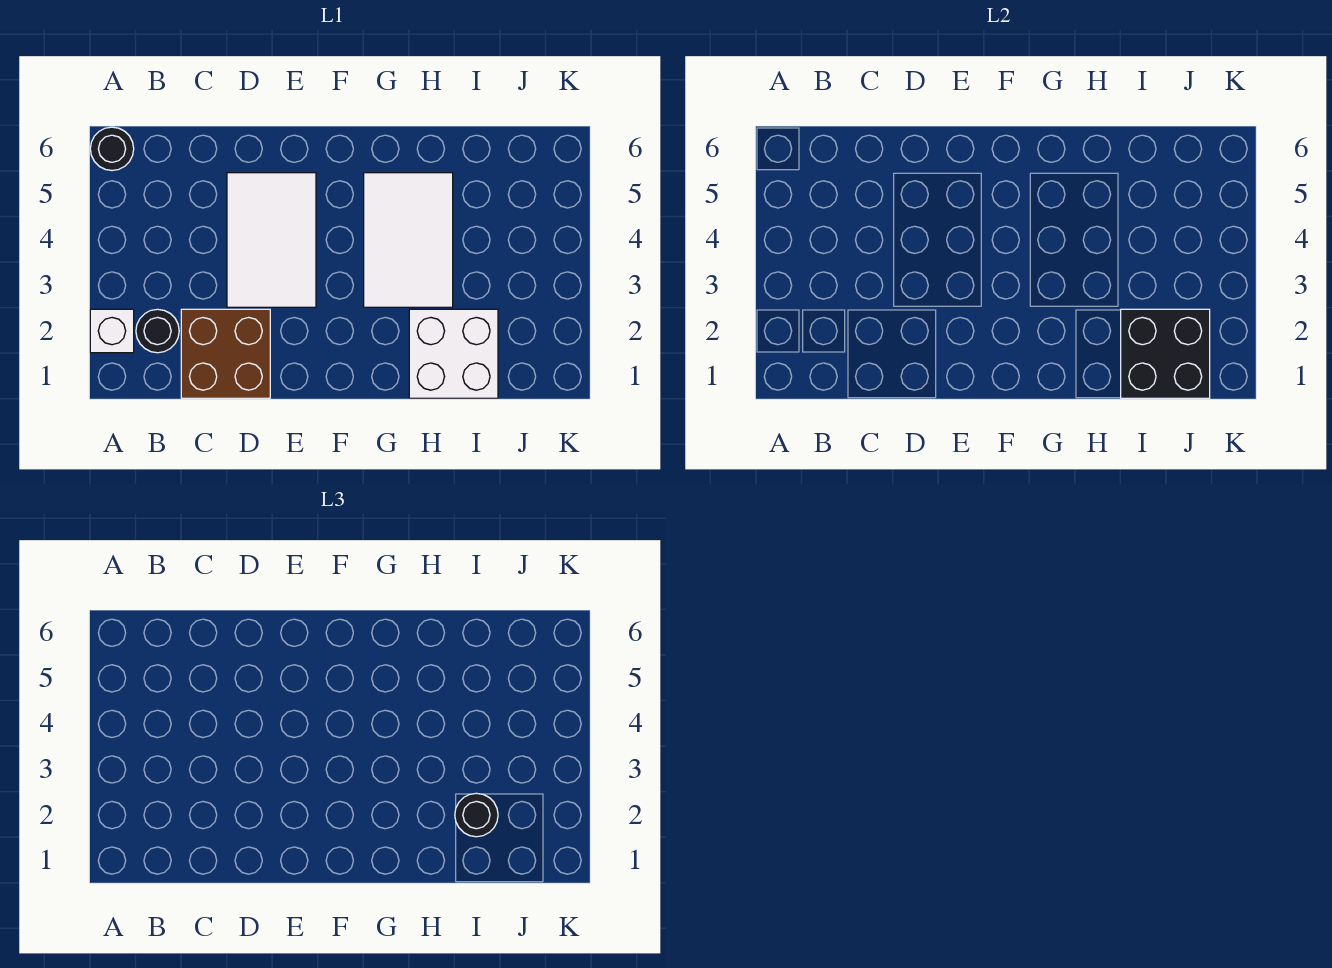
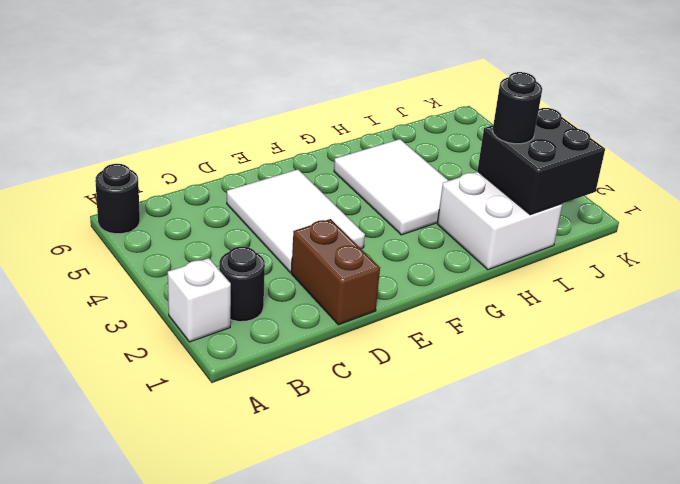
brown 2x2 brick [181,309,270,398] -> brown 1x2 brick [291,219,380,325]

